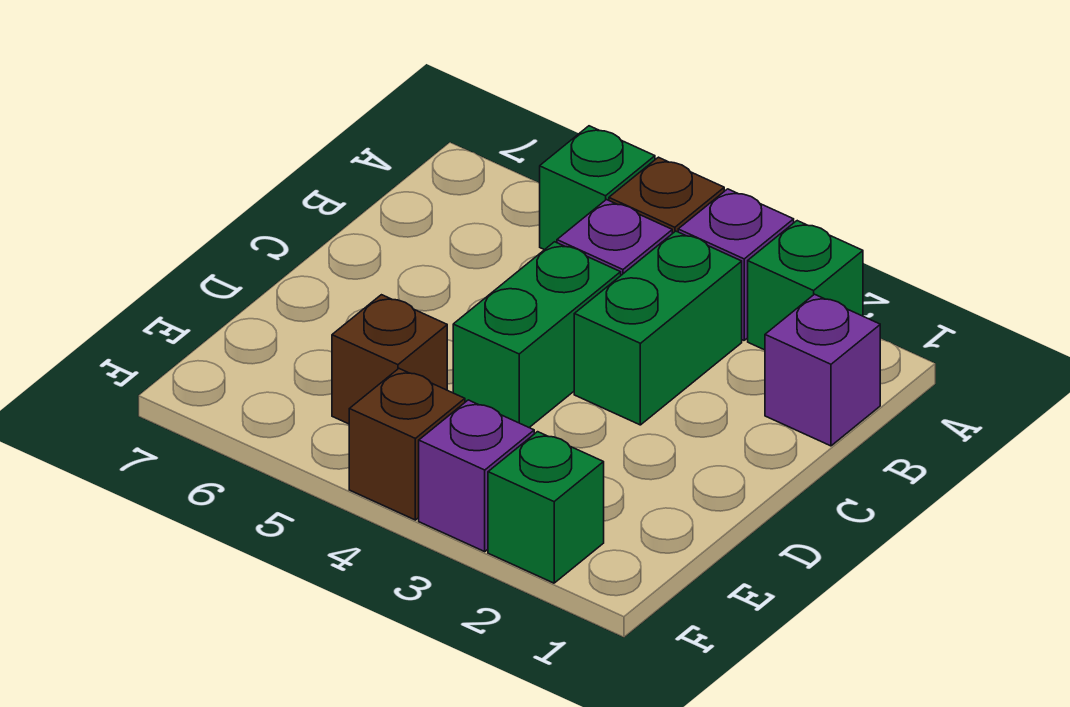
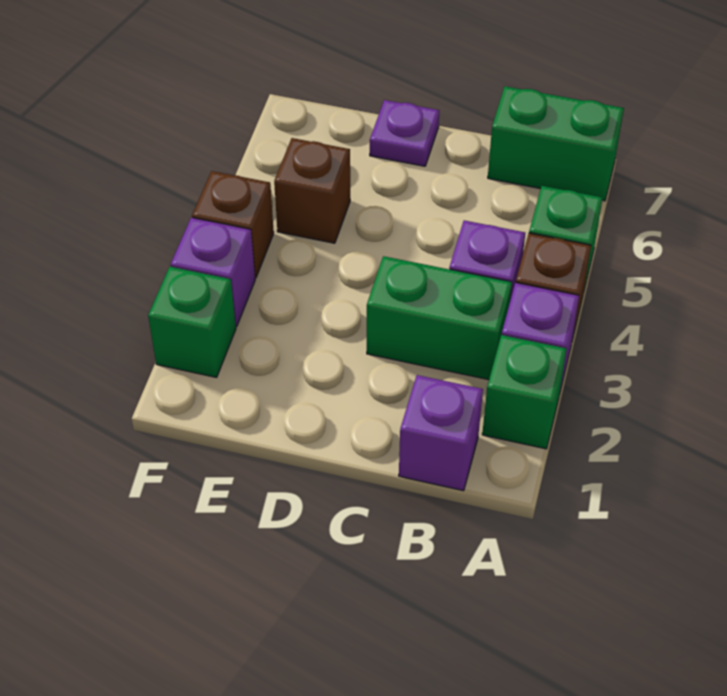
green 1x2 brick [453,242,621,427] -> green 1x2 brick moved to [488,86,624,201]
none -> purple 1x1 plate [370,100,439,166]

